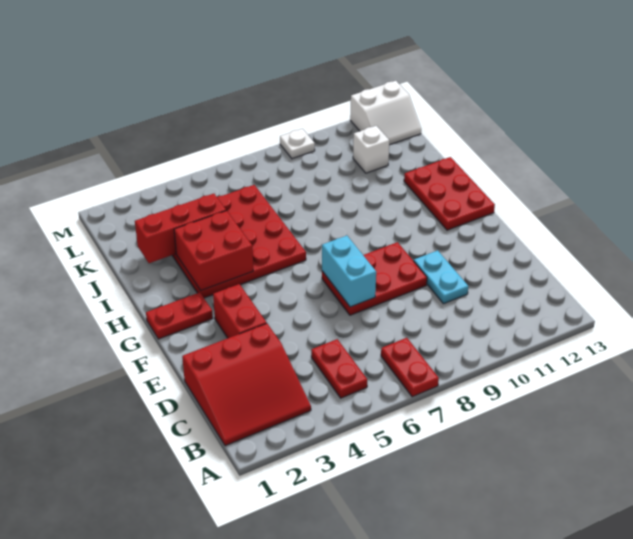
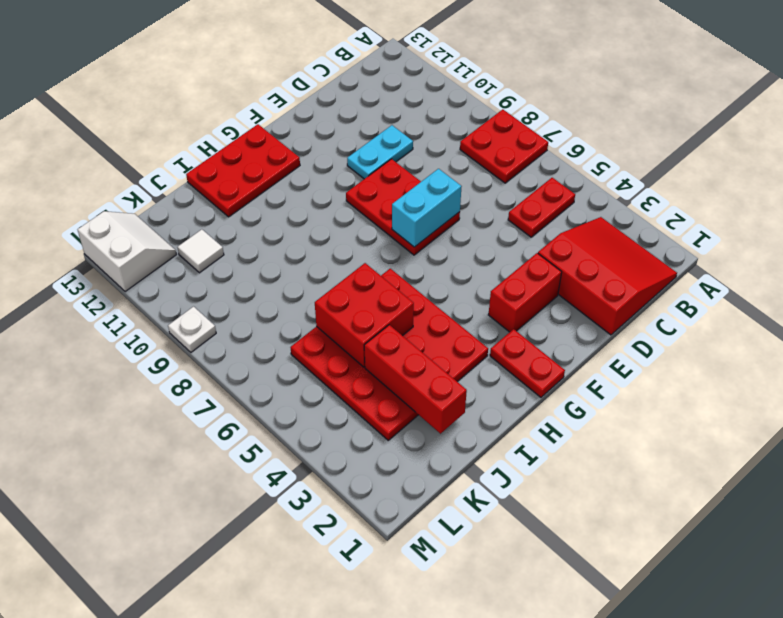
red 1x2 plate [381,338,439,397] -> red 2x2 plate [460,109,548,183]
red 2x2 brick [174,211,253,290] -> red 2x2 brick moved to [315,263,414,367]
white 1x1 brick [353,126,389,173] -> white 1x1 tile [177,229,224,273]

